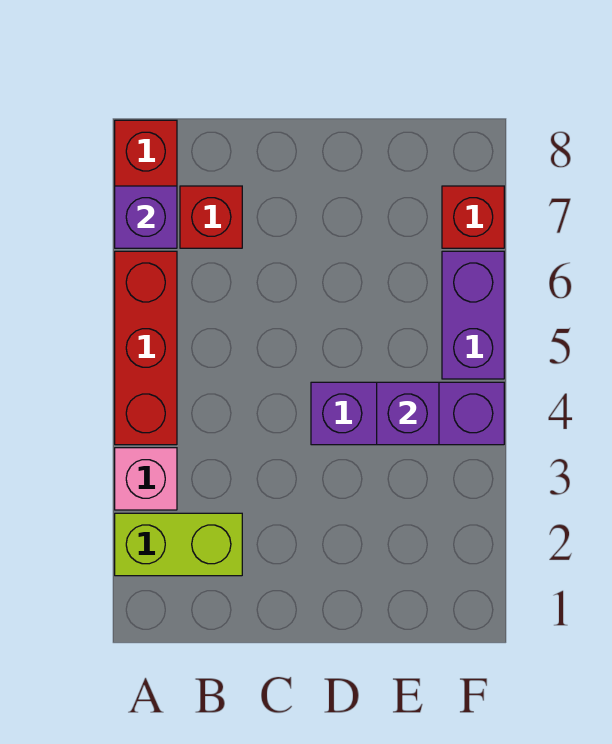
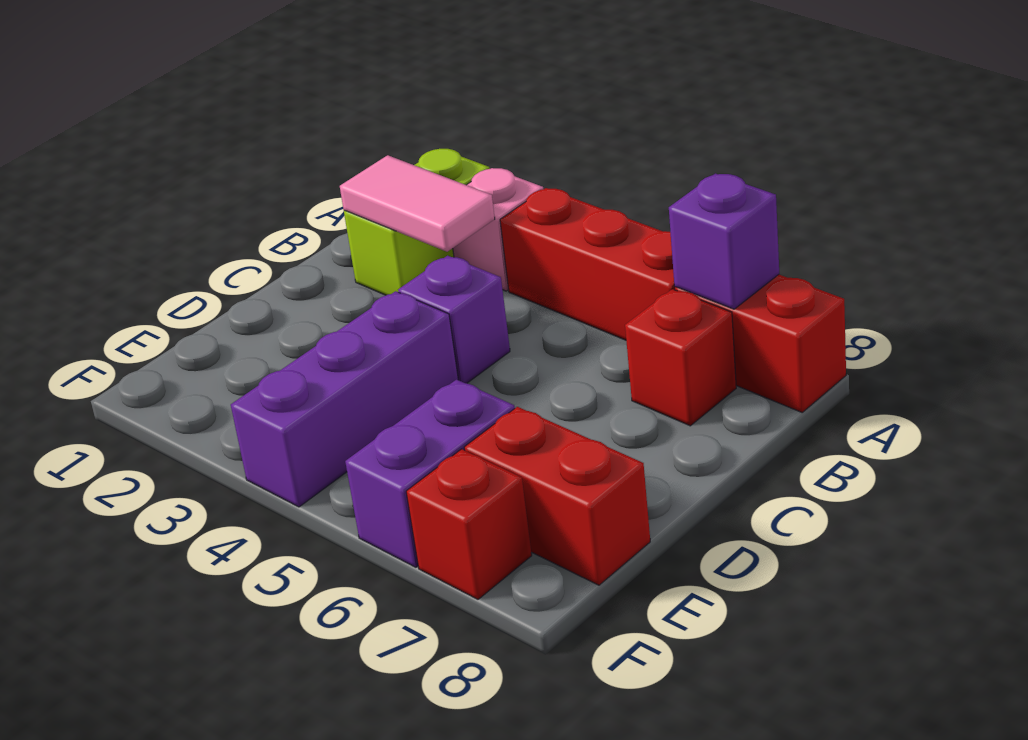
none -> pink 1x2 tile [340,155,495,252]
purple 1x1 brick [377,382,439,445] -> purple 1x1 brick moved to [398,256,510,383]
none -> red 1x2 brick [464,407,650,585]
purple 1x2 brick [442,251,504,379] -> purple 1x2 brick turned to [345,380,515,567]

